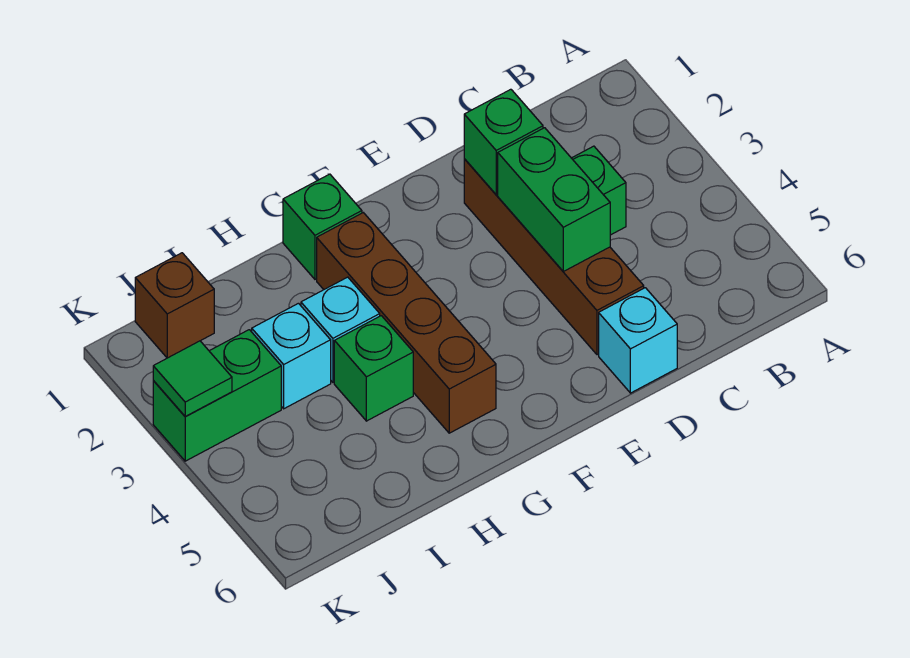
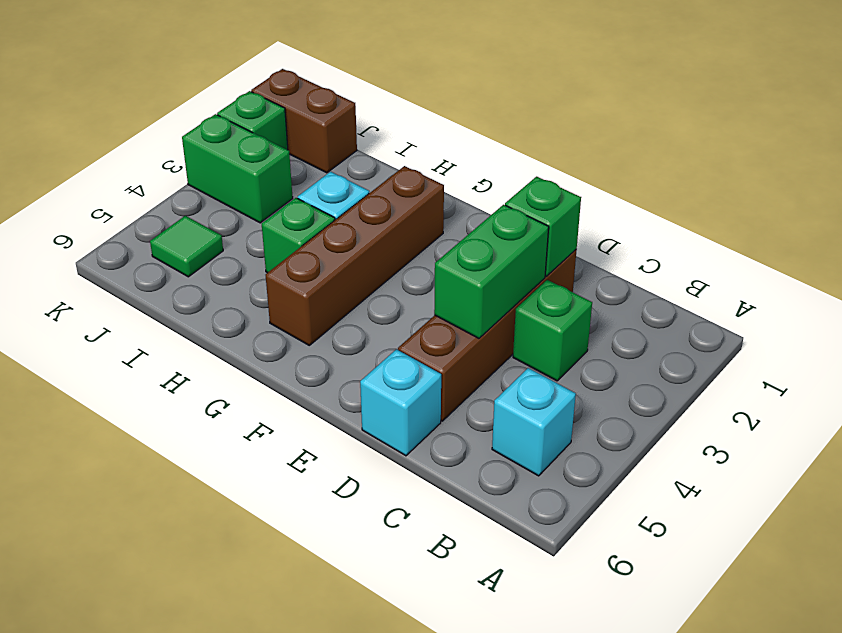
green 1x1 brick [283,174,362,279] -> green 1x1 brick moved to [217,91,288,150]
cyan 1x1 brick [252,303,331,409] -> cyan 1x1 brick moved to [492,368,576,476]
brown 1x1 brick [135,253,214,358] -> brown 1x2 brick [251,69,357,173]
green 1x1 tile [153,341,232,417] -> green 1x1 tile moved to [150,216,223,277]

